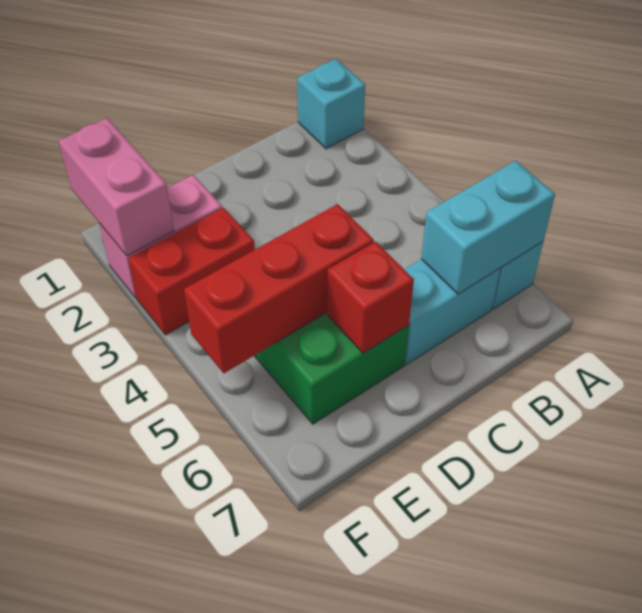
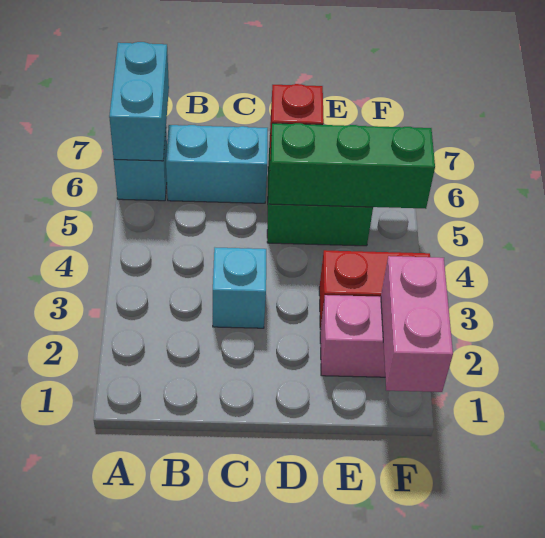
cyan 1x1 brick [297,59,365,149] -> cyan 1x1 brick moved to [213,248,266,328]
cyan 1x2 brick [421,161,555,294] -> cyan 1x2 brick turned to [109,42,169,161]
red 1x3 brick [184,204,374,373] -> green 1x3 brick [270,123,435,209]

